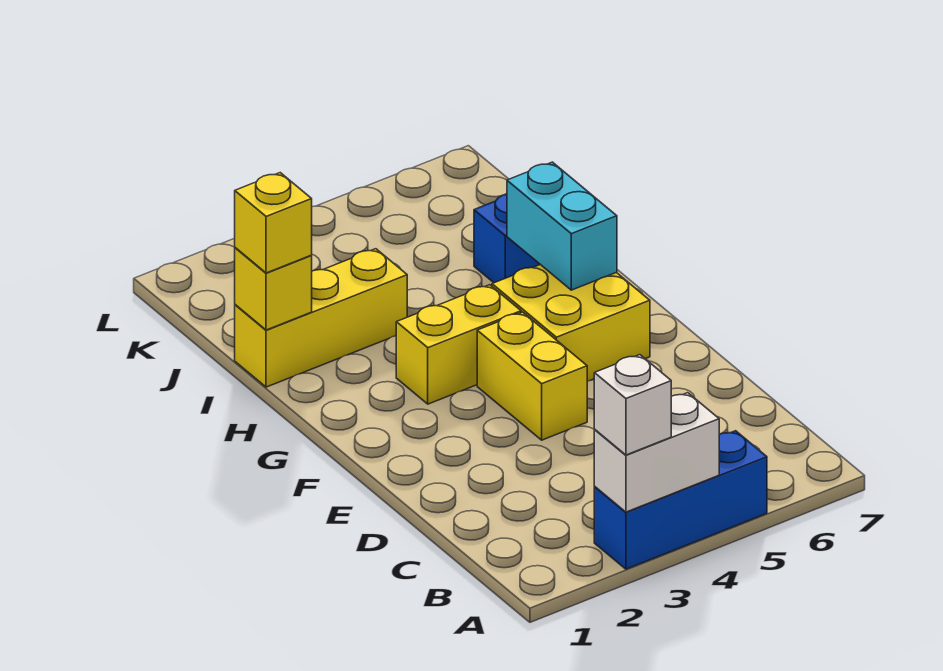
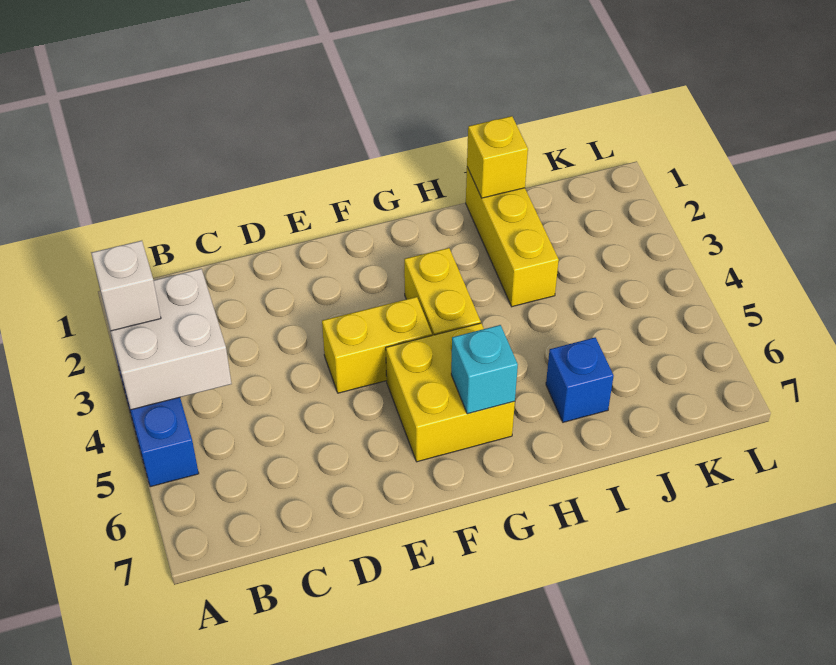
white 1x2 brick [594,393,719,512] -> white 2x2 brick [104,269,232,410]
cyan 1x2 brick [507,162,617,290] -> cyan 1x1 brick [451,325,518,414]
yellow 1x1 brick [235,173,312,273] -> none

